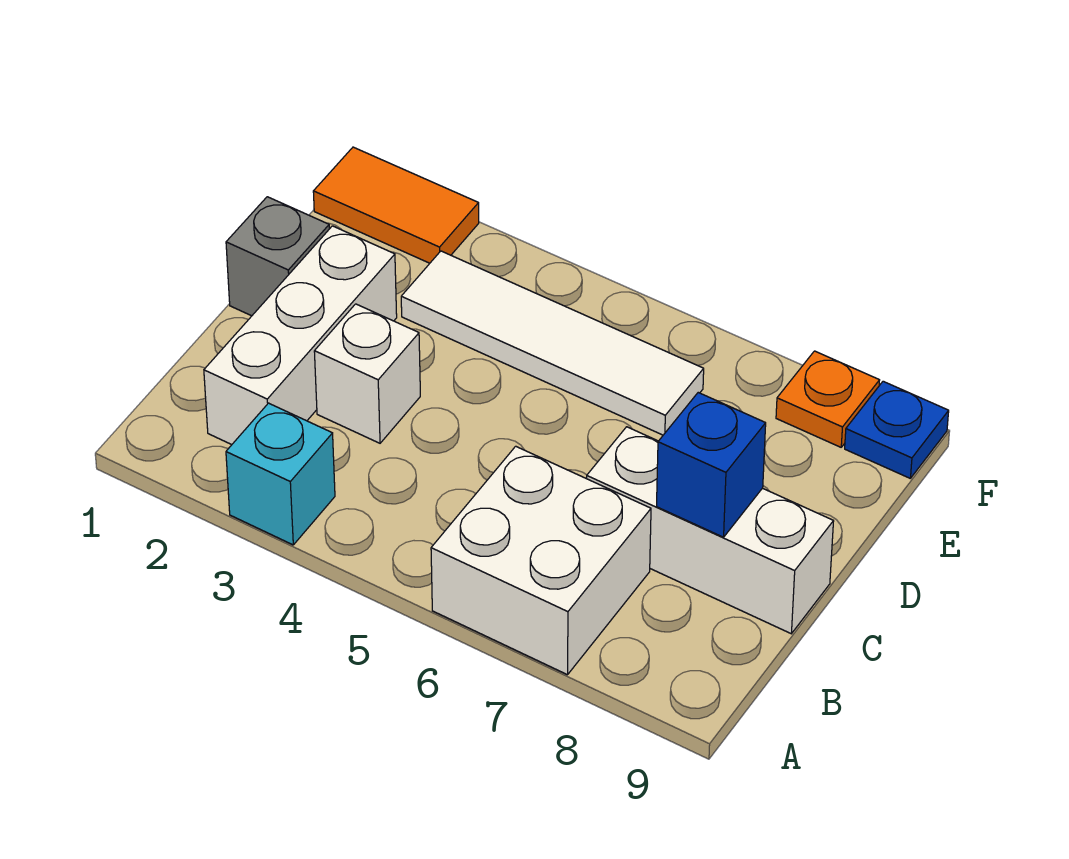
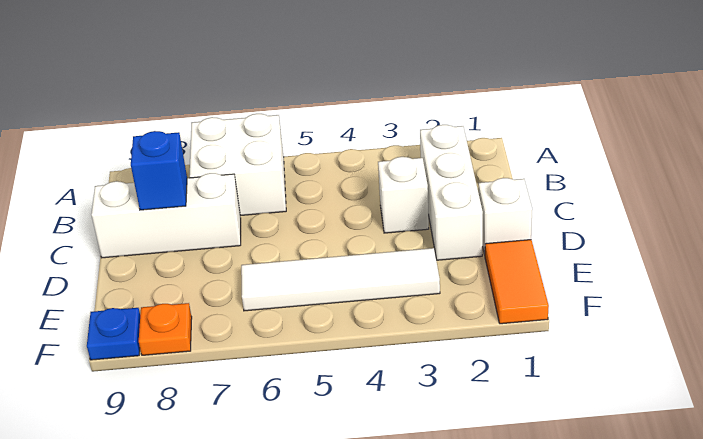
cyan 1x1 brick [226,403,335,545] -> none
grey 1x1 brick [226,197,329,316] -> white 1x1 brick [478,178,532,255]
orange 1x2 tile [313,147,479,263] -> orange 1x2 tile turned to [485,240,549,324]

